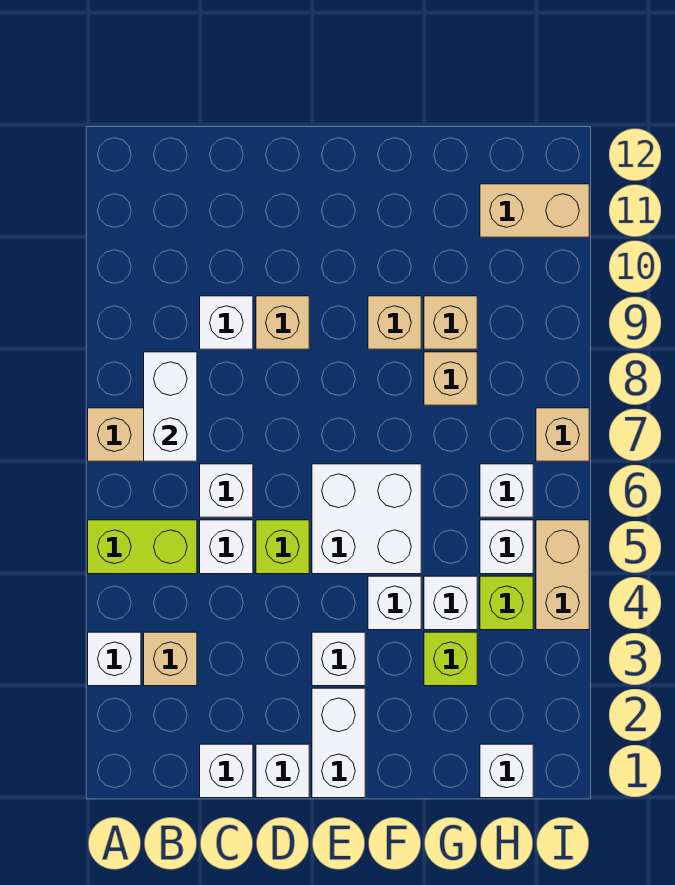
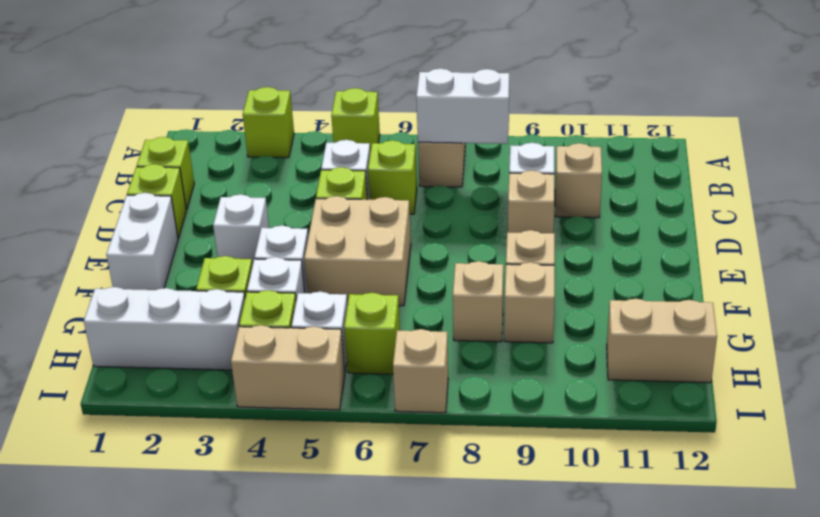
white 1x1 brick [88,632,141,686] -> lime 1x1 brick [243,87,294,158]
lime 1x2 brick [88,520,197,574] -> lime 1x1 brick [331,88,380,152]
tan 1x1 brick [144,632,197,686] -> tan 1x1 brick moved to [555,143,602,218]
white 1x1 brick [200,744,253,798] -> lime 1x1 brick [137,137,194,210]
white 1x1 brick [200,464,253,517] -> lime 1x1 brick [368,140,417,214]
white 1x1 brick [256,744,309,798] -> lime 1x1 brick [127,164,186,238]
white 1x2 brick [312,688,365,798] -> white 1x2 brick turned to [106,193,178,290]
white 2x2 brick [312,464,421,574] -> tan 2x2 brick [304,196,411,306]
white 1x1 brick [480,744,533,798] -> white 1x3 brick [84,287,245,370]
white 1x1 brick [480,464,533,517] -> lime 1x1 brick [344,293,400,374]
tan 1x2 brick [480,184,589,237] -> tan 1x2 brick turned to [607,299,717,383]

